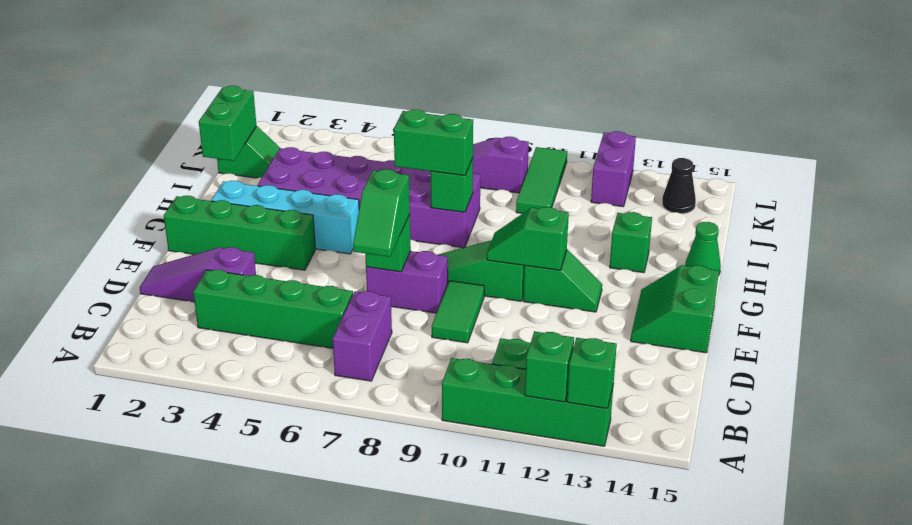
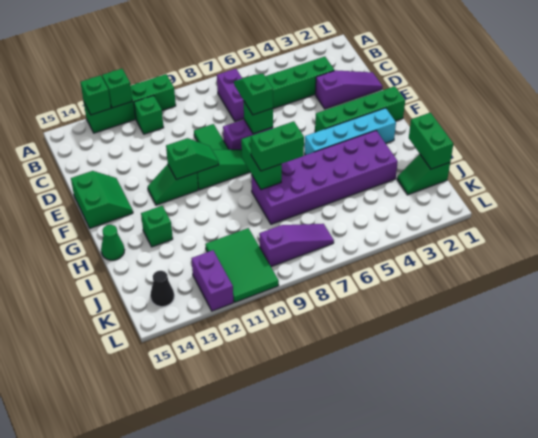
green 1x1 brick [431,158,473,212] -> green 1x2 brick [241,136,282,190]
green 1x3 tile [516,147,567,214] -> green 2x3 tile [205,228,279,302]

